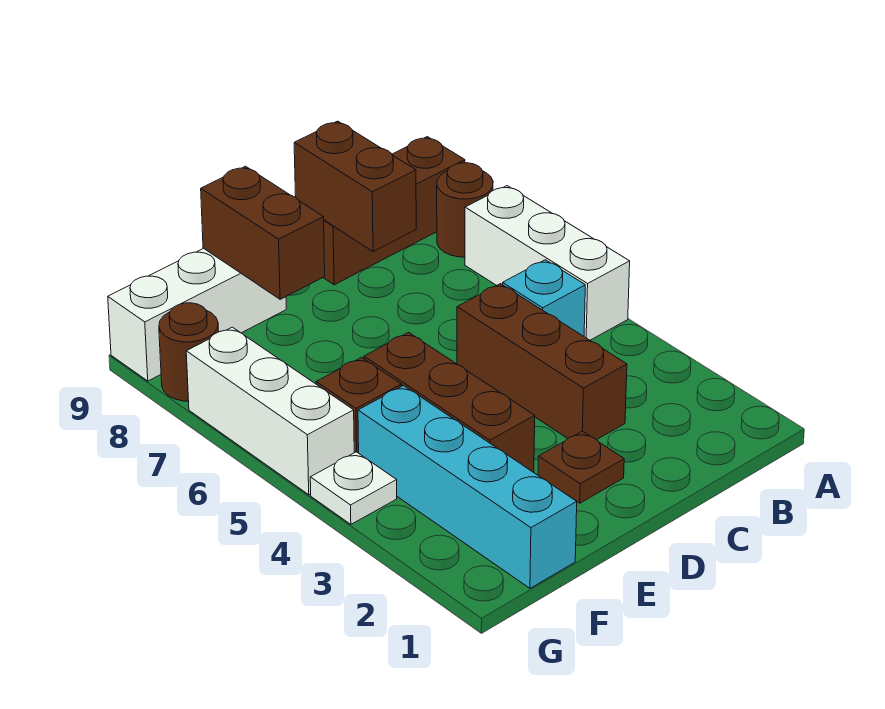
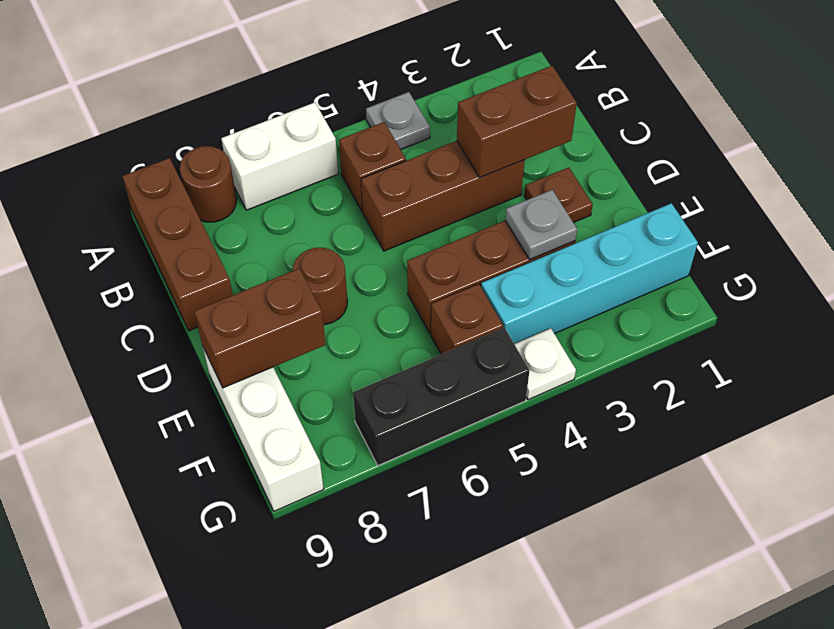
none -> grey 1x1 plate [366,92,430,149]
white 1x3 brick [465,186,630,340] -> white 1x2 brick [221,103,338,210]
cyan 1x1 brick [503,260,585,336] -> brown 1x1 brick [339,122,406,212]
brown 1x2 brick [294,121,416,252] -> brown 1x2 brick moved to [457,66,577,177]
none -> grey 1x1 plate [505,190,577,260]
white 1x3 brick [186,327,354,495] -> black 1x3 brick [353,328,530,466]
brown 1x1 round brick [159,303,219,401] -> brown 1x1 round brick moved to [293,248,347,325]

